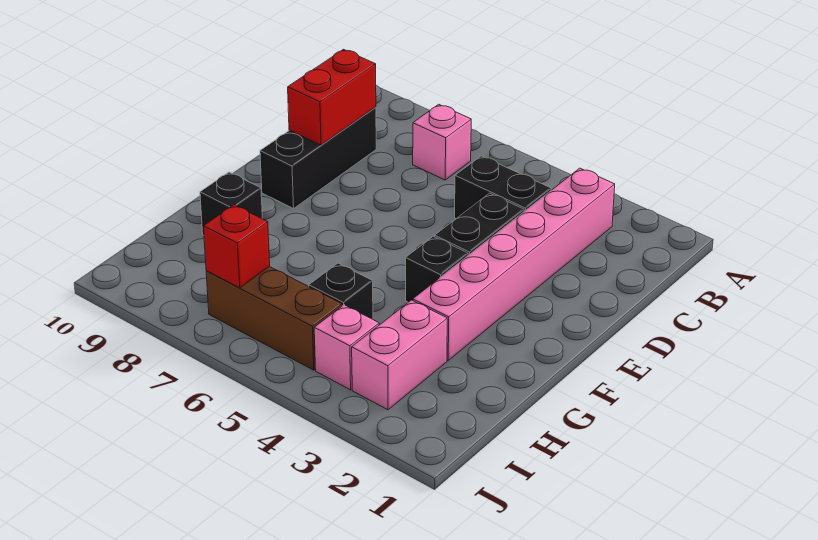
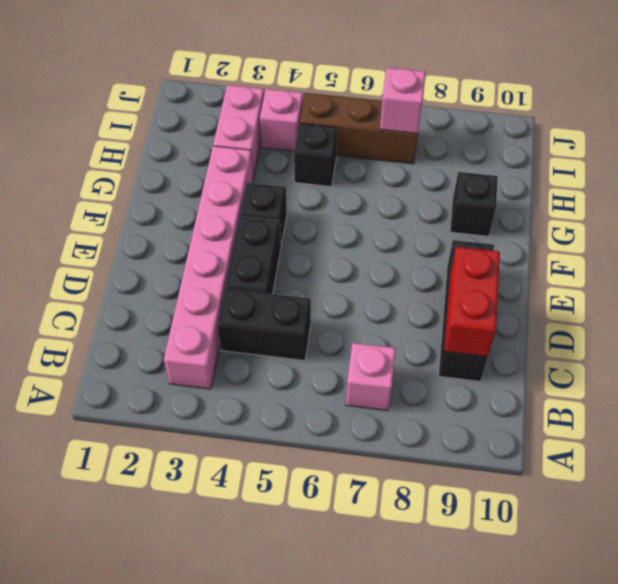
red 1x1 brick [203,205,270,288] -> pink 1x1 brick [380,68,426,134]

